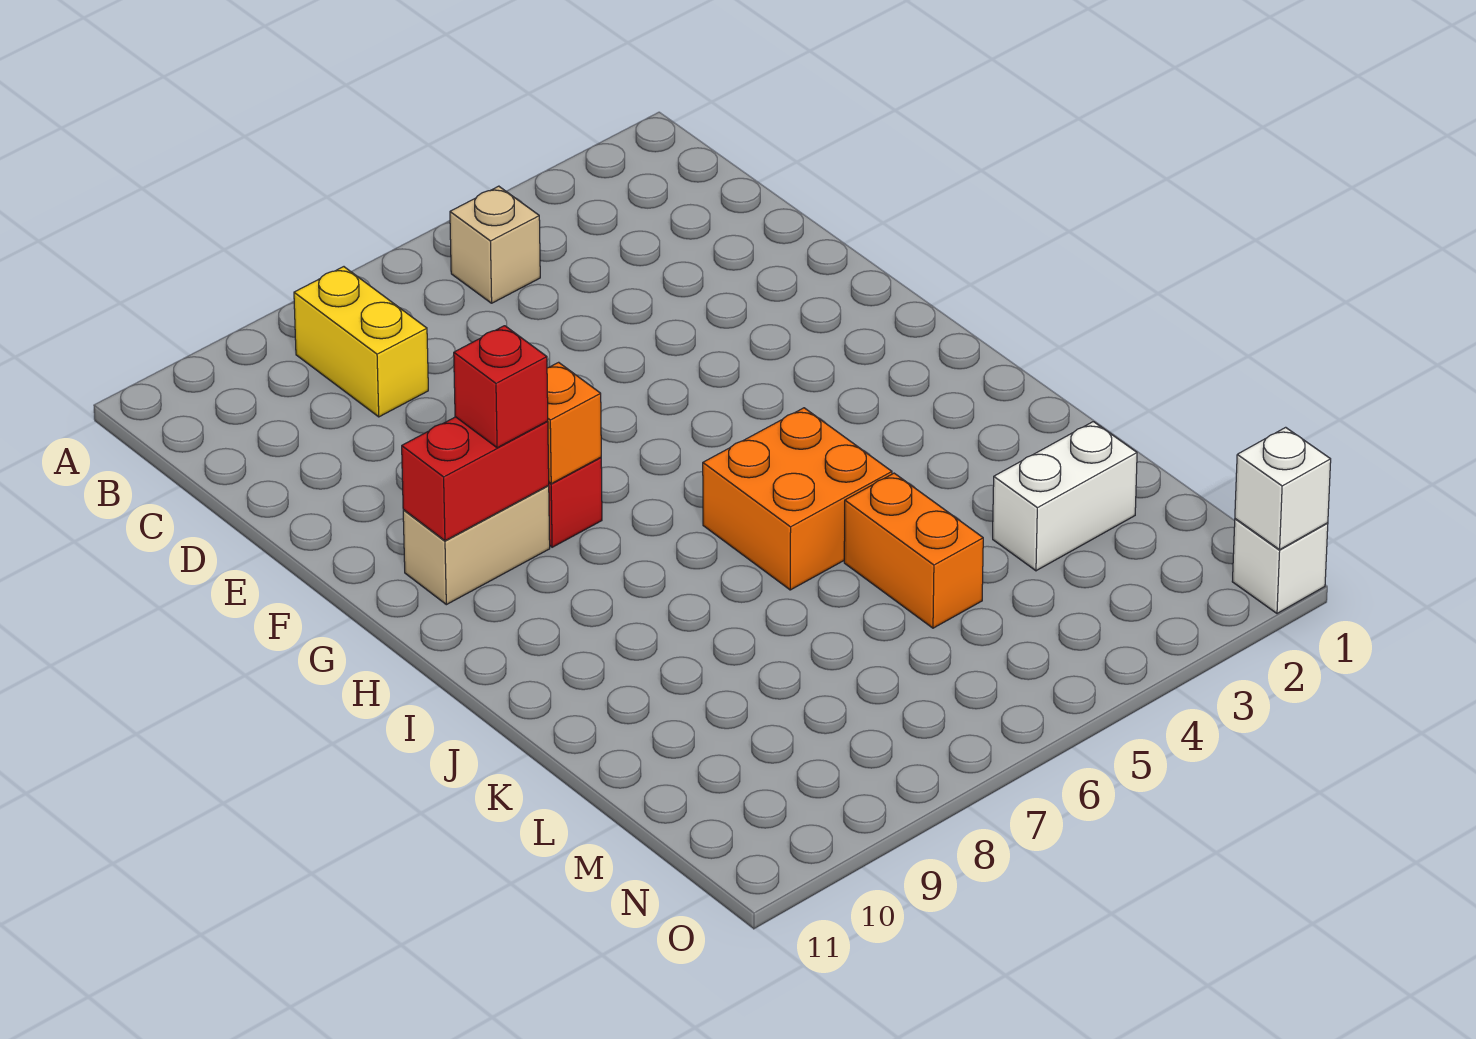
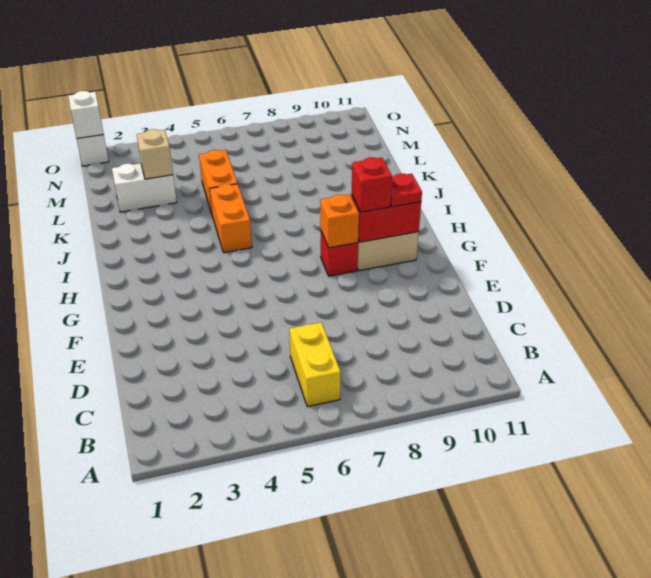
tan 1x1 brick [450,186,540,303] -> tan 1x1 brick moved to [137,129,173,179]
yellow 1x2 brick [294,267,428,417] -> yellow 1x2 brick moved to [289,322,341,407]
none -> red 1x1 plate [390,174,422,207]
orange 2x2 brick [703,408,892,590] -> orange 1x2 brick [210,184,252,253]

